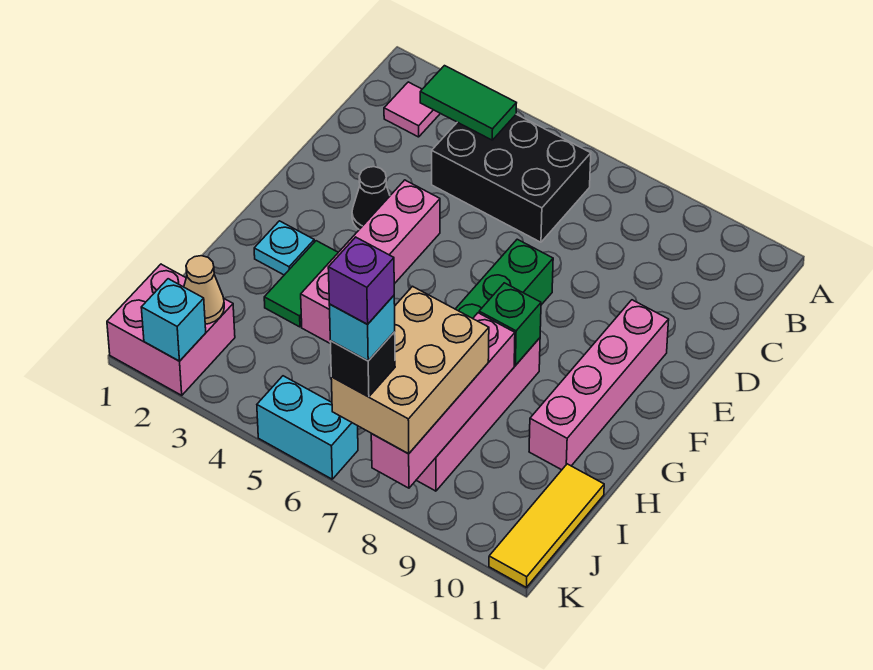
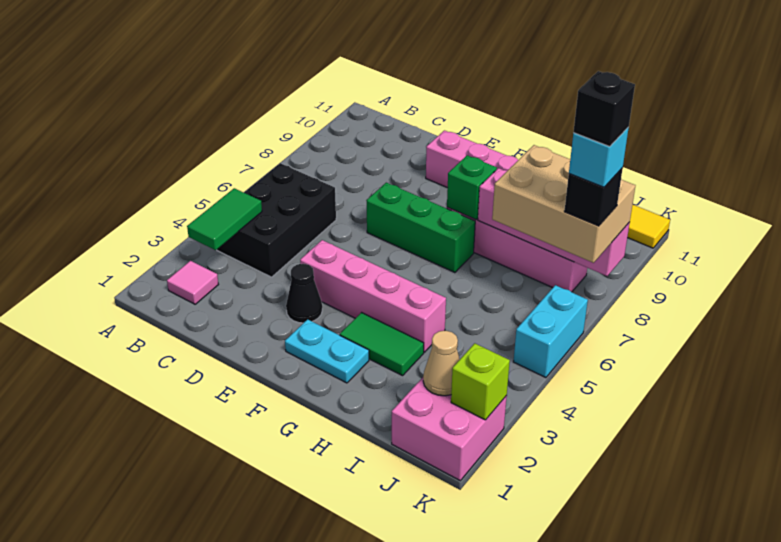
cyan 1x1 plate [254,221,314,275] -> cyan 1x2 plate [285,319,369,383]
cyan 1x1 brick [141,279,206,361] -> lime 1x1 brick [451,343,510,420]
purple 1x1 brick [328,237,394,324] -> black 1x1 brick [573,71,635,147]

